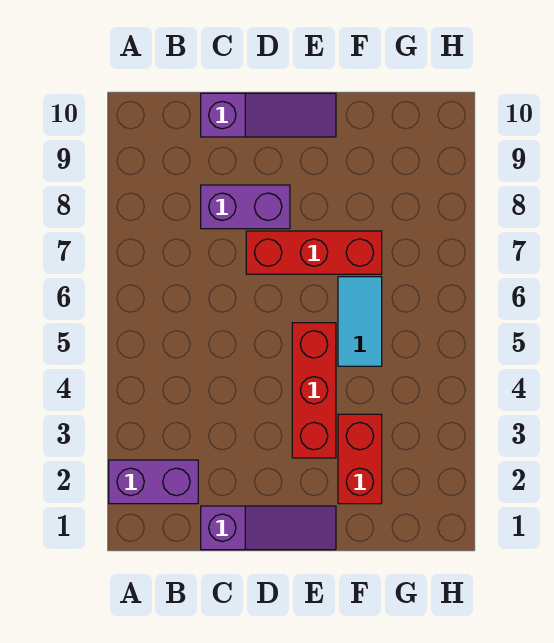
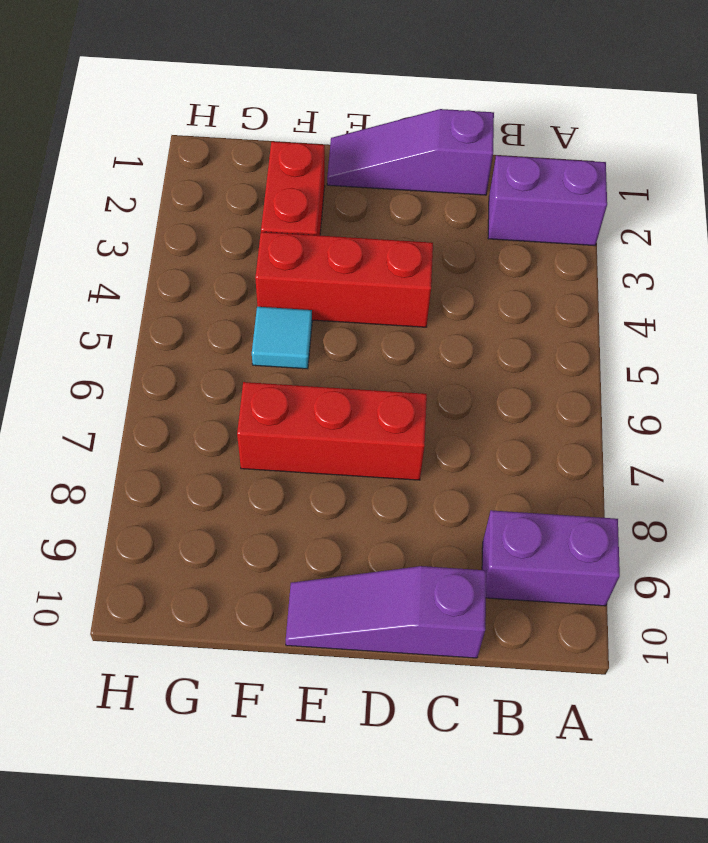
purple 1x2 brick [201,185,290,229] -> purple 1x2 brick moved to [482,510,620,606]
red 1x3 brick [292,323,336,458] -> red 1x3 brick turned to [255,232,433,327]
cyan 1x2 tile [338,277,382,366] -> cyan 1x1 tile [252,307,312,369]

